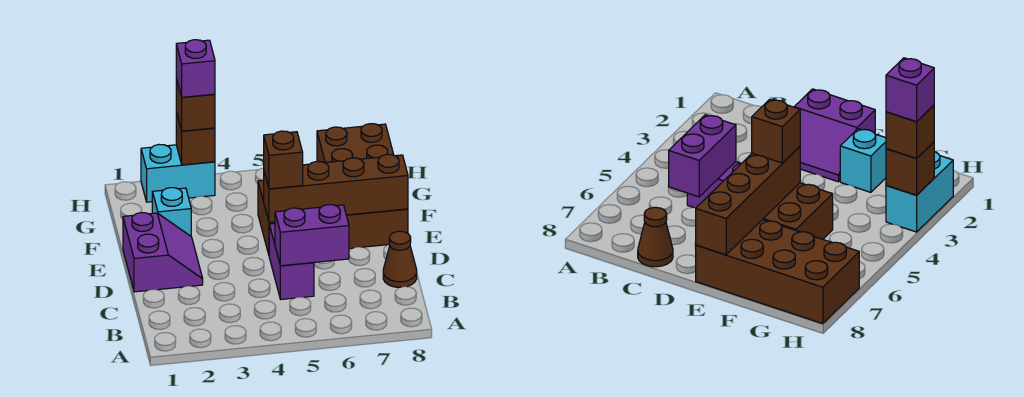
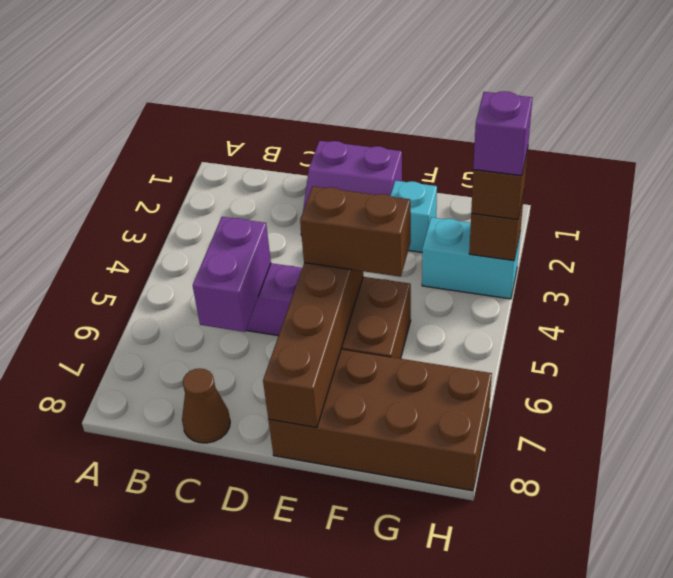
brown 1x1 brick [264,131,303,189] -> brown 1x2 brick [300,186,411,277]
cyan 1x2 brick [141,144,215,202] -> cyan 1x2 brick turned to [422,217,520,299]

